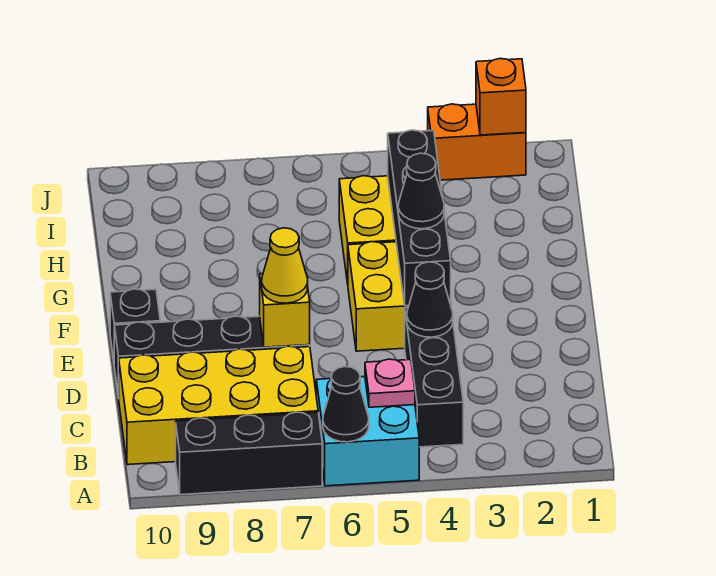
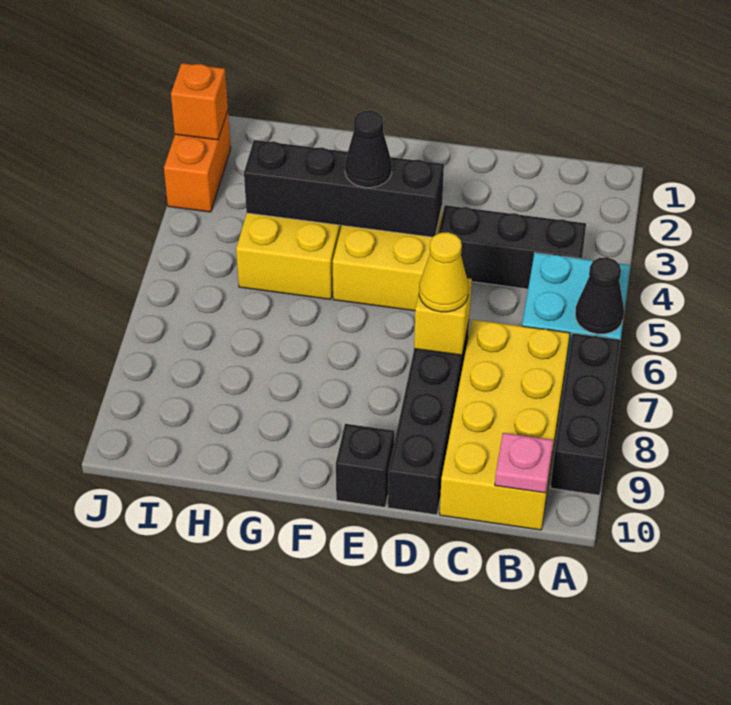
pink 1x1 plate [365,359,415,407] -> pink 1x1 plate moved to [495,433,553,493]
black 1x1 cone [407,262,453,337] -> none

